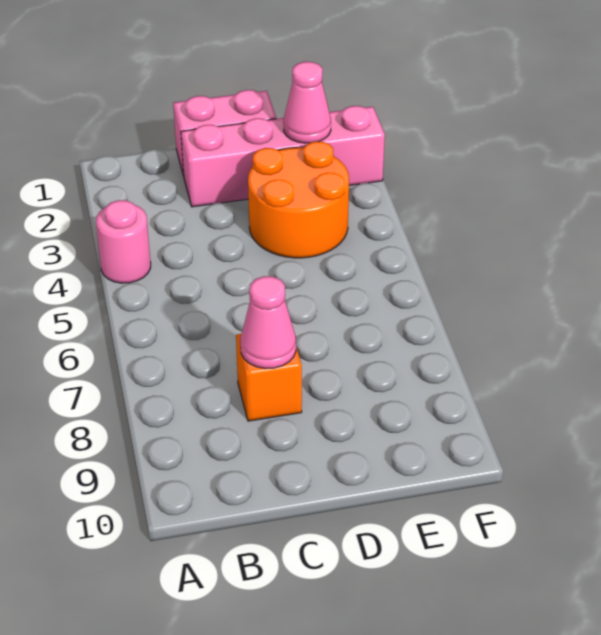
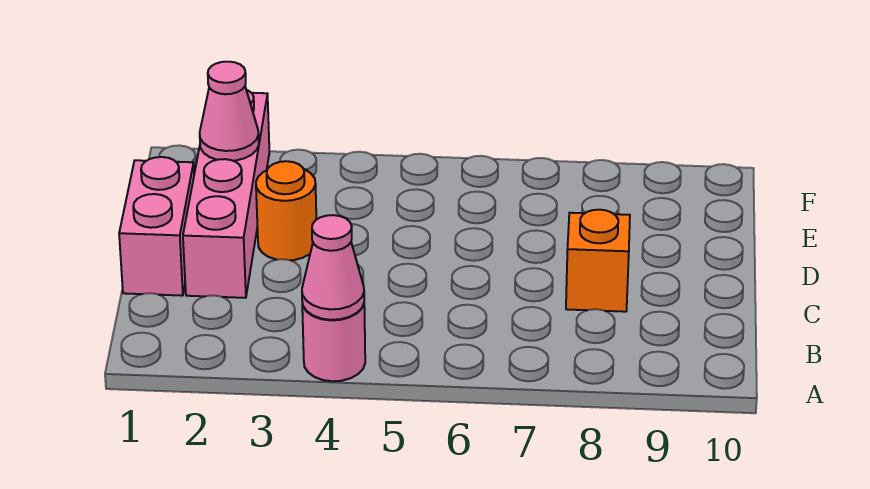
pink 1x1 cone [240,276,296,369] -> pink 1x1 cone moved to [302,215,364,320]
orange 2x2 round brick [248,142,349,258] -> orange 1x1 round brick [256,161,316,260]

